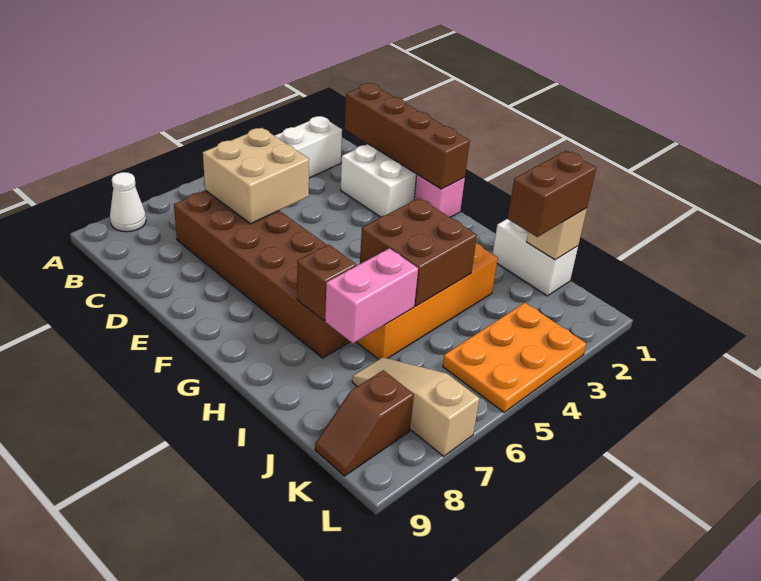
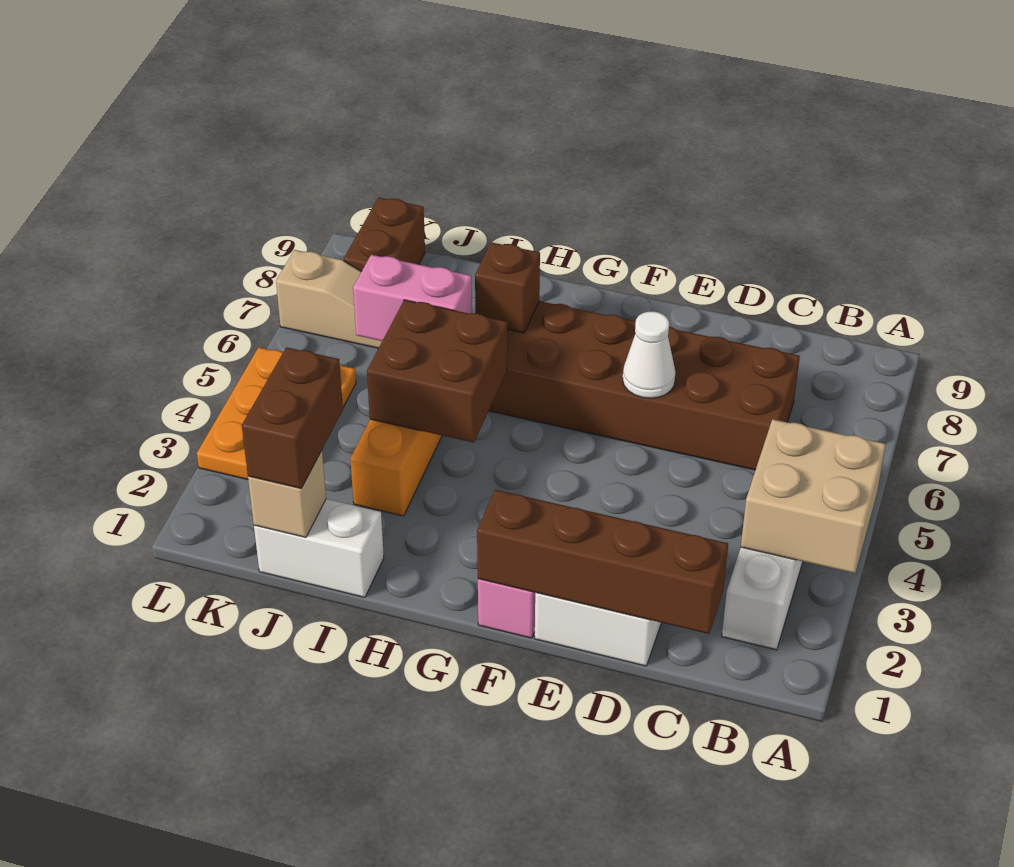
white 1x1 cone [110,172,146,232] -> white 1x1 cone moved to [623,311,676,398]
tan 2x2 brick [203,128,309,224] -> tan 2x2 brick moved to [741,419,886,573]
pink 1x2 brick [325,248,418,343] -> pink 1x2 brick turned to [353,255,472,341]
brown 1x2 slope [315,370,414,476] -> brown 1x2 brick [344,198,425,271]

